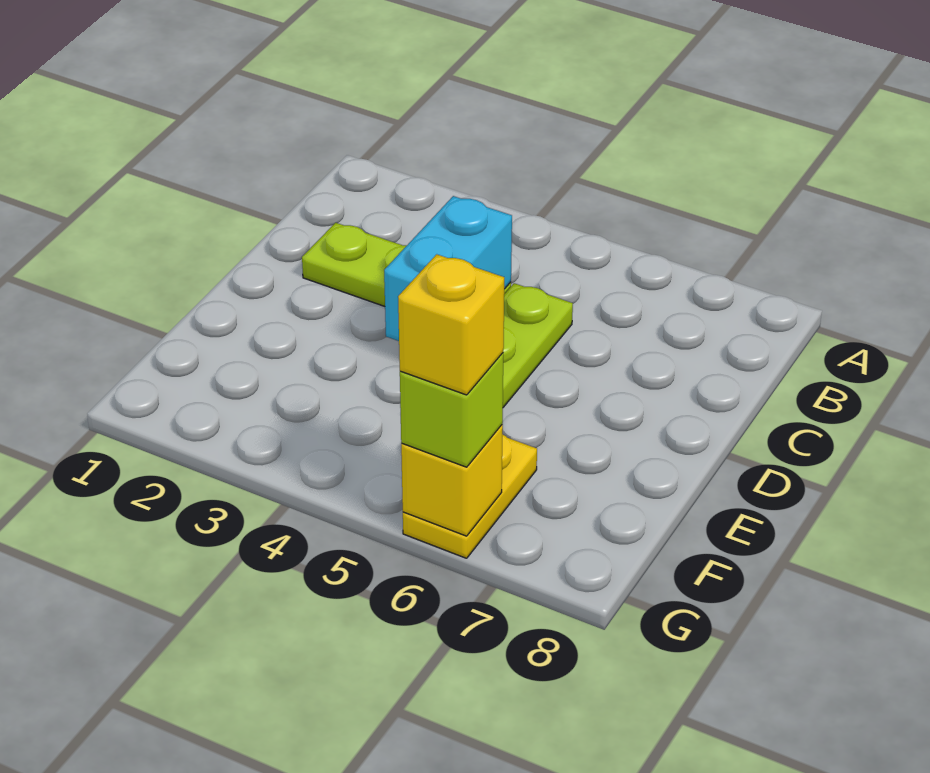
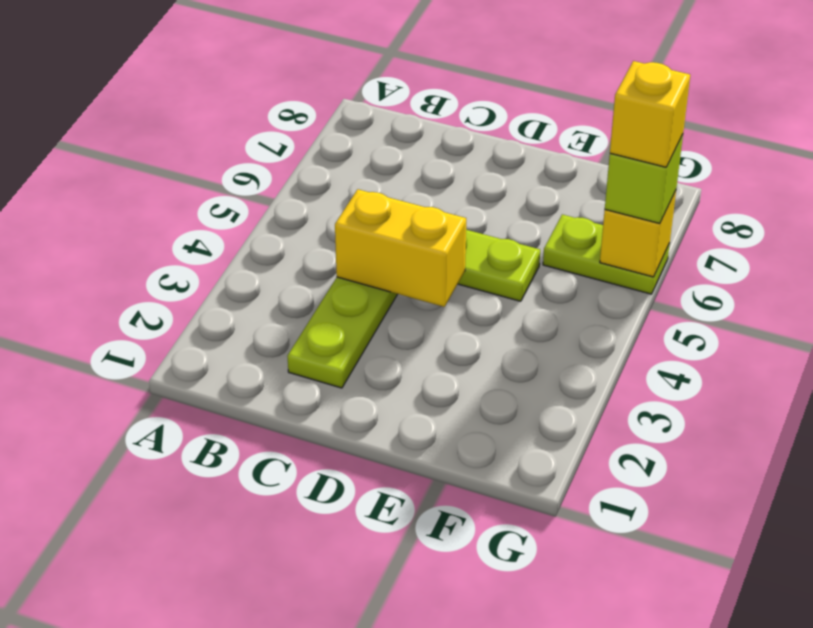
cyan 1x2 brick [384,196,512,341] -> yellow 1x2 brick [335,189,466,307]
yellow 1x2 plate [403,434,537,558] -> lime 1x2 plate [543,214,670,294]

